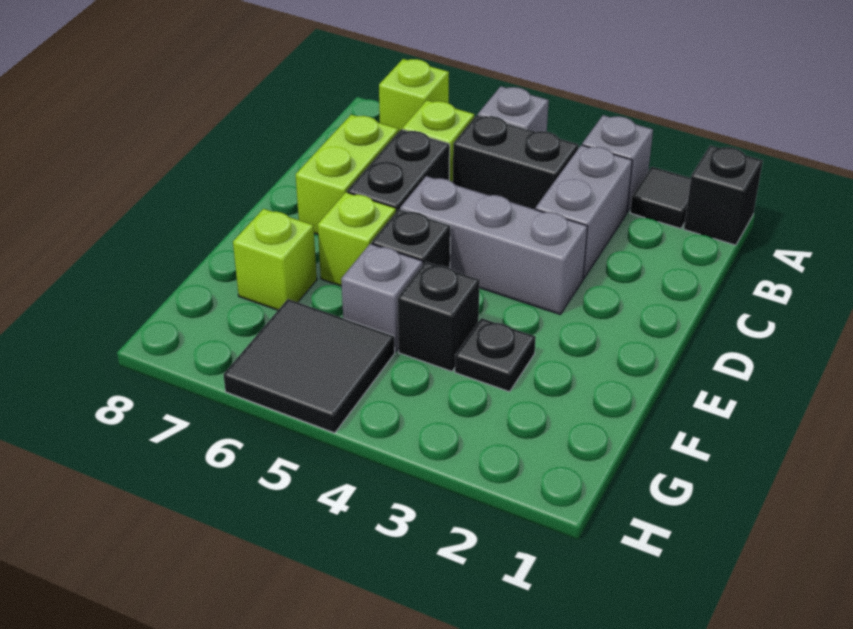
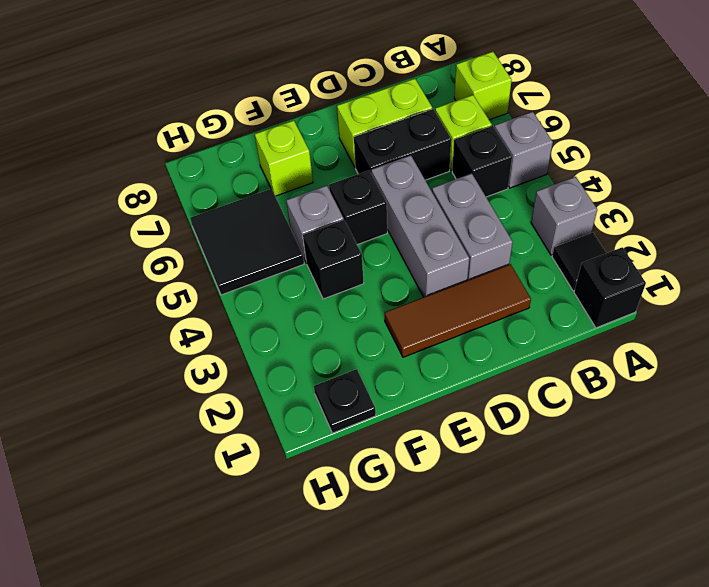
grey 1x2 brick [535,145,632,279] -> grey 1x2 brick turned to [432,173,513,280]
black 1x2 brick [453,115,578,209] -> black 1x1 brick [452,126,512,197]
none -> brown 1x3 tile [385,264,531,357]
lime 1x1 brick [318,192,396,286] -> none
black 1x1 plate [455,318,536,392] -> black 1x1 plate moved to [314,369,376,433]

